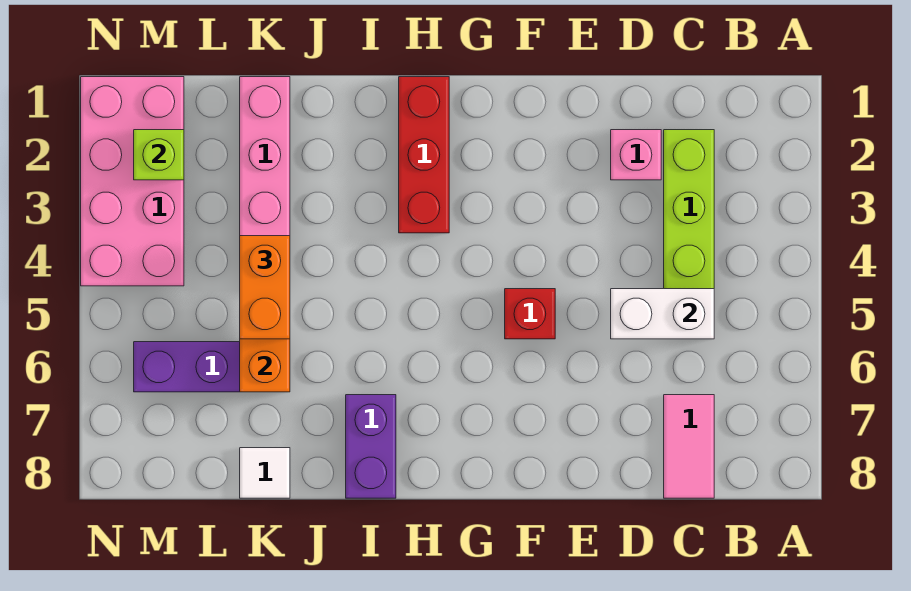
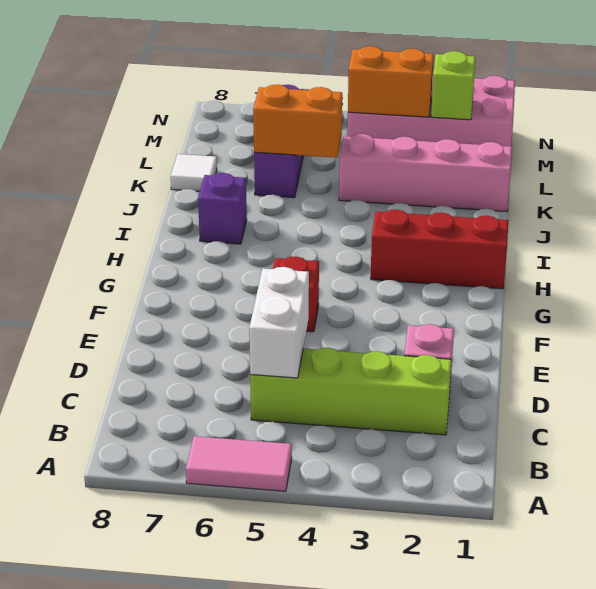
pink 1x2 tile [664,395,714,498] -> pink 1x2 tile moved to [186,436,292,491]
purple 1x2 brick [346,395,396,498] -> purple 1x1 brick [198,173,247,244]
orange 1x2 brick [240,236,290,339] -> orange 1x2 brick moved to [348,46,434,117]

